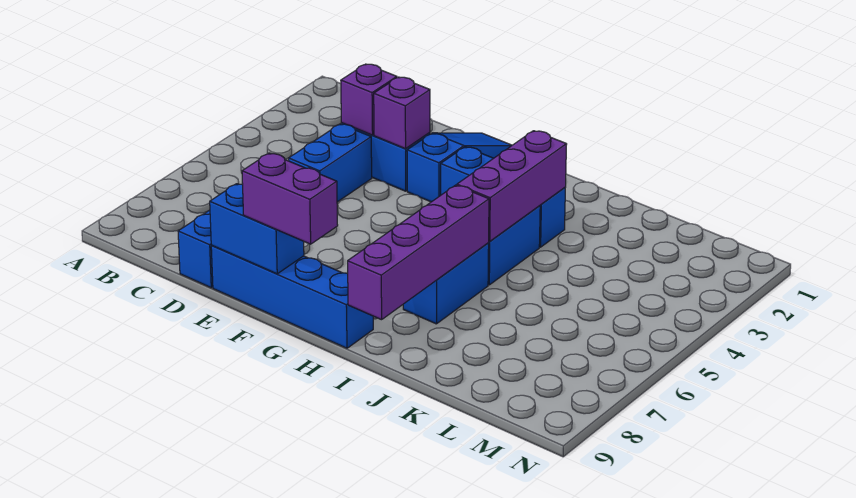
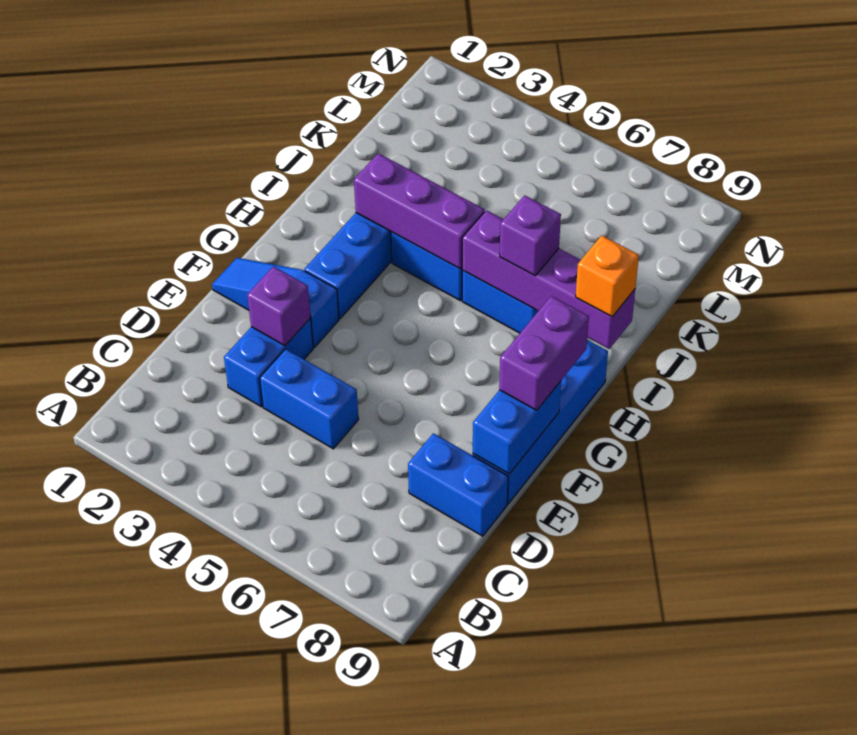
purple 1x1 brick [341,64,397,135] -> purple 1x1 brick moved to [500,195,561,276]
none -> orange 1x1 brick [576,235,639,317]

